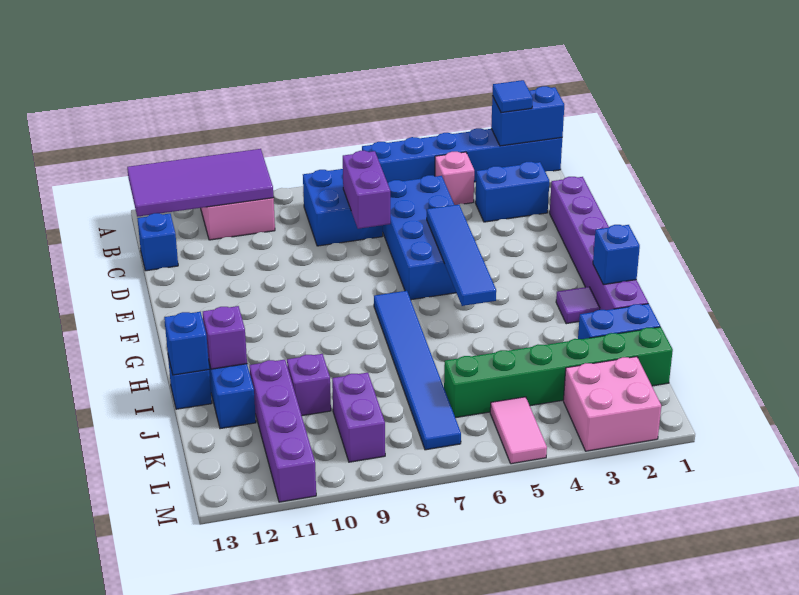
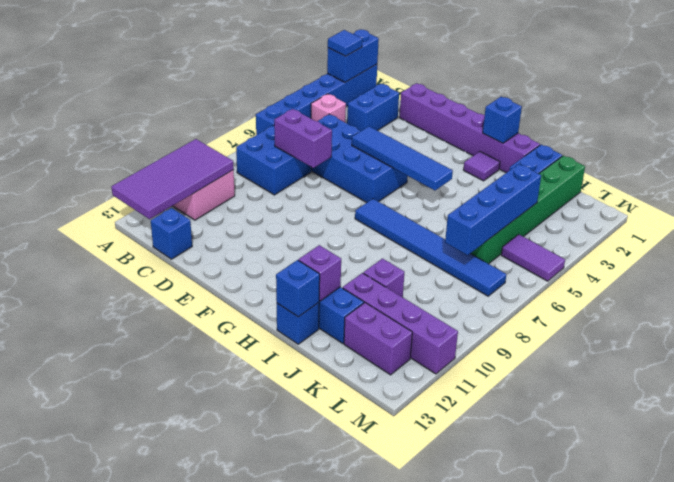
none -> blue 1x4 brick [445,164,541,255]
purple 1x2 brick [332,373,385,462] -> purple 1x2 brick moved to [344,303,412,375]
pink 2x2 brick [563,357,661,451] -> none
pink 1x2 tile [490,397,547,464] -> purple 1x2 tile [501,234,565,281]

